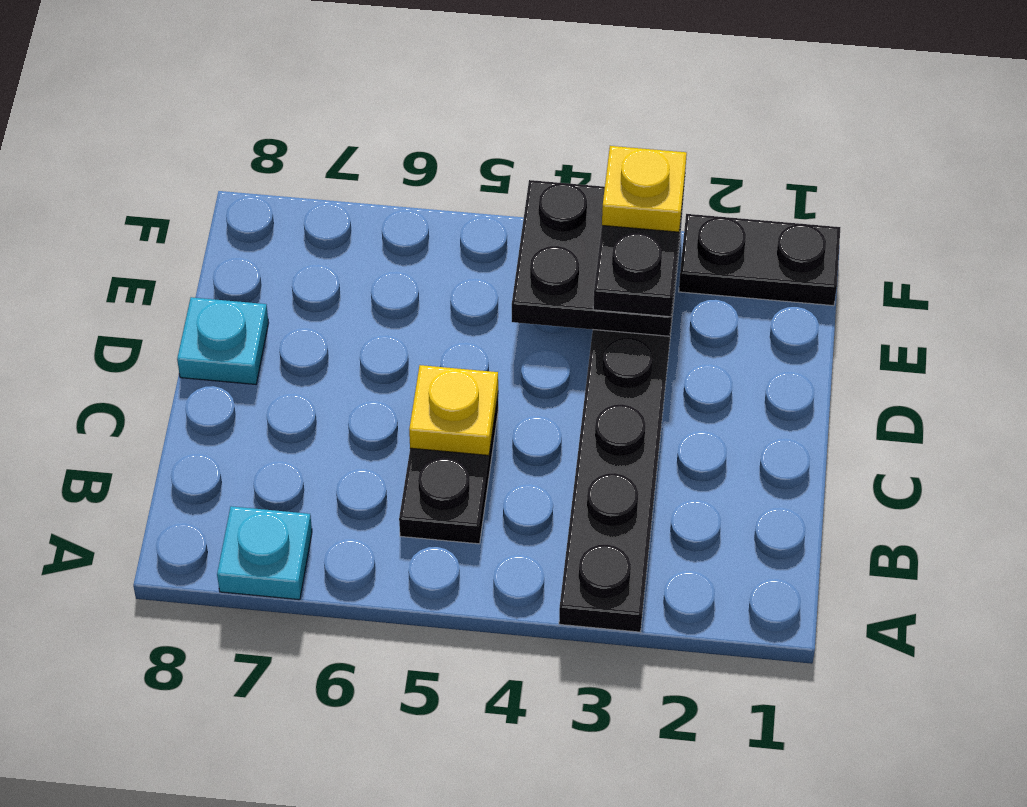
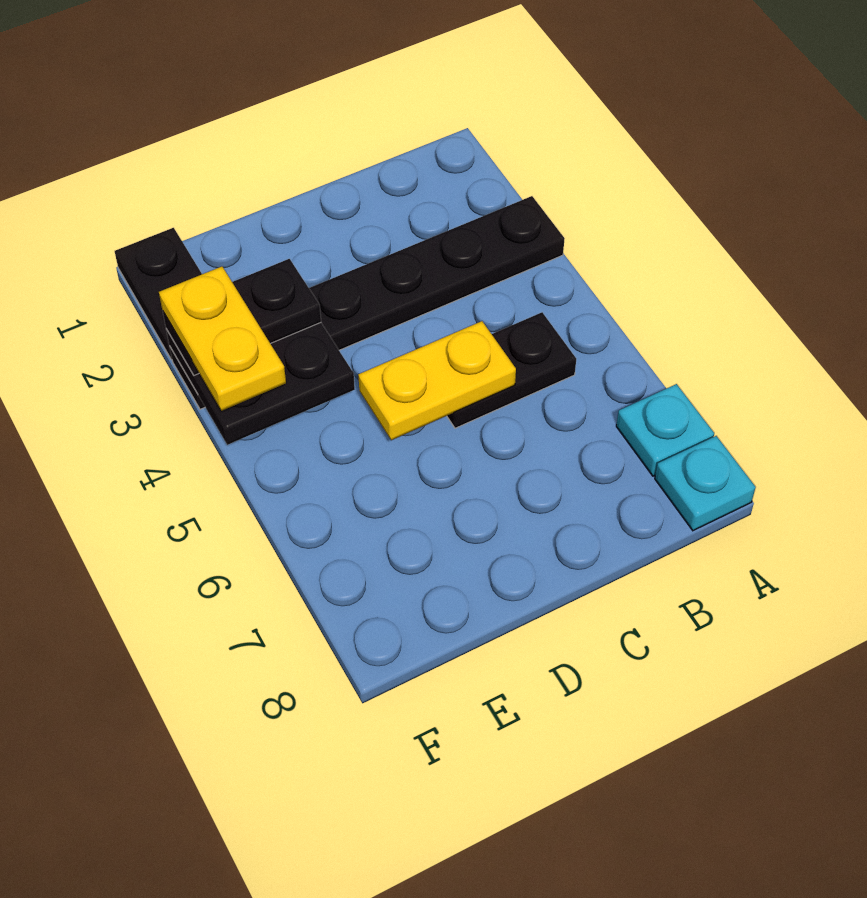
yellow 1x1 plate [409,365,498,455] -> yellow 1x2 plate [358,321,516,440]
cyan 1x1 plate [177,297,269,384] -> cyan 1x1 plate moved to [655,436,756,531]
yellow 1x1 plate [602,146,687,232] -> yellow 1x2 plate [159,267,286,411]

